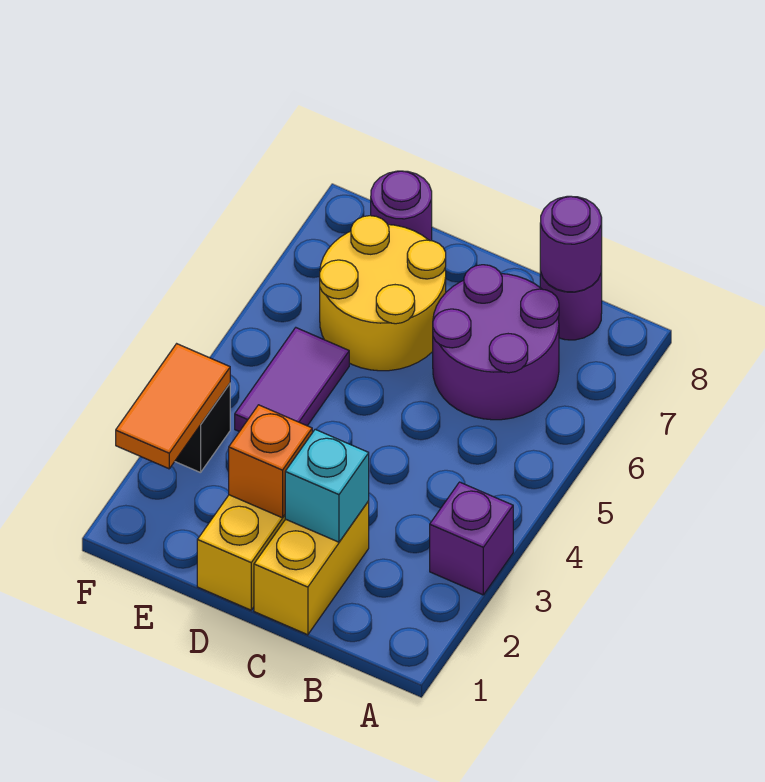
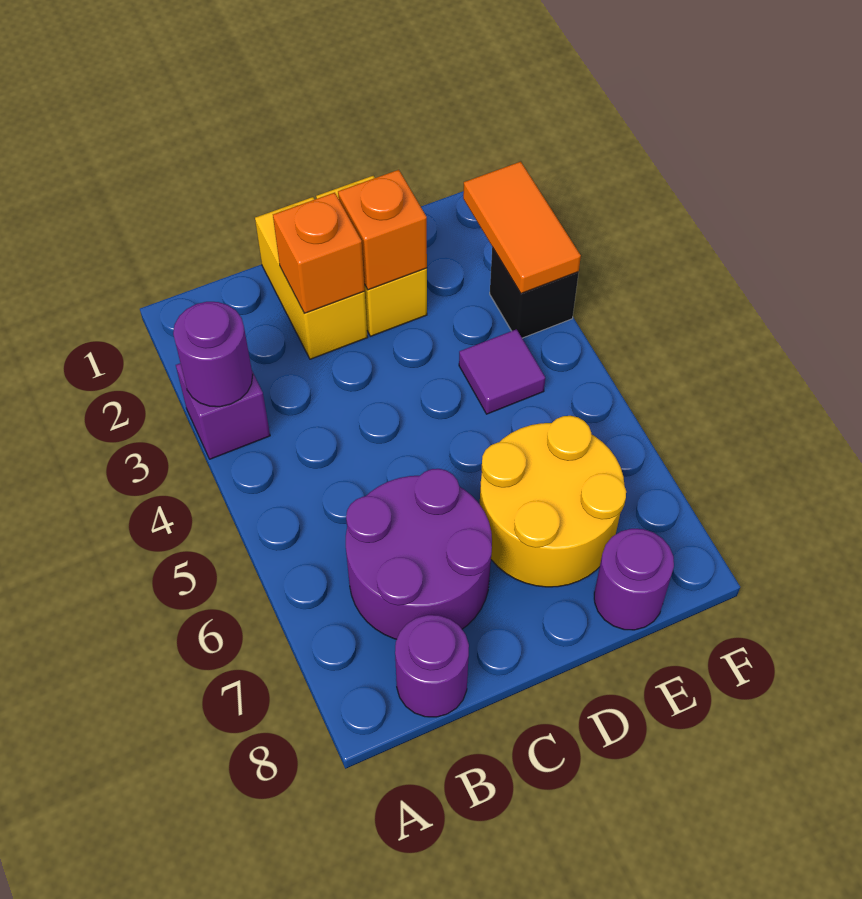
purple 1x1 round brick [540,196,602,292] -> purple 1x1 round brick moved to [173,302,253,407]
cyan 1x1 brick [285,429,369,542] -> orange 1x1 brick [273,193,365,313]
purple 1x2 tile [235,328,349,432] -> purple 1x1 tile [459,329,545,414]

